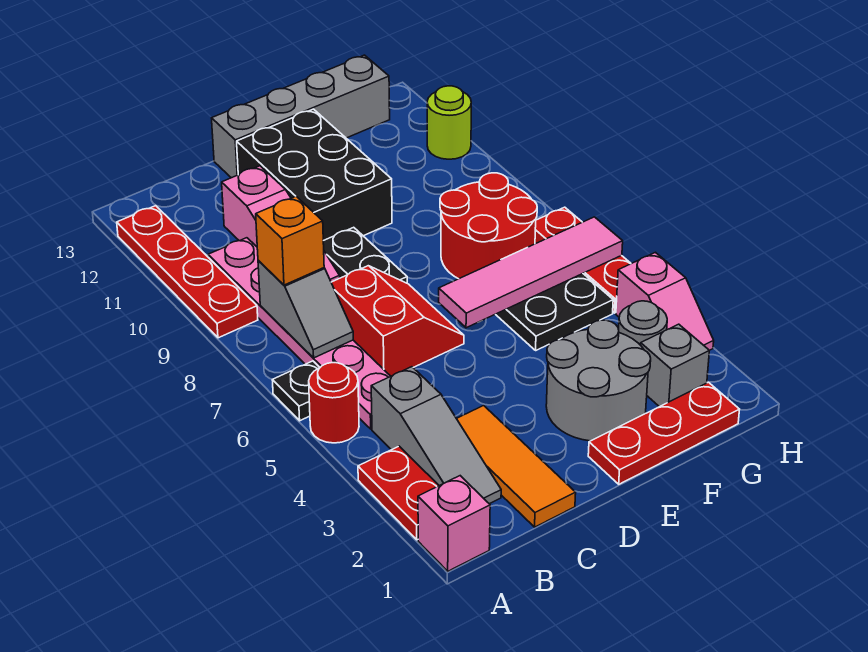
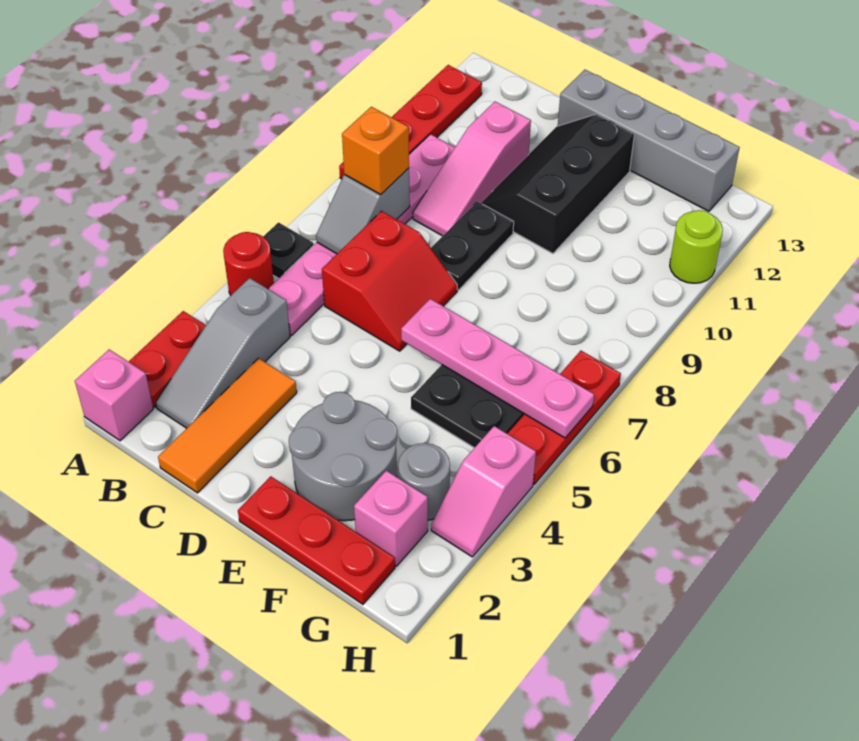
black 2x3 brick [237,109,392,241] -> black 2x3 slope [481,114,635,253]
pink 1x4 tile [439,217,623,328] -> pink 1x4 plate [401,299,594,438]
red 2x2 round brick [440,173,537,279] -> none
grey 1x1 brick [641,324,709,407] -> pink 1x1 brick [354,471,428,566]

